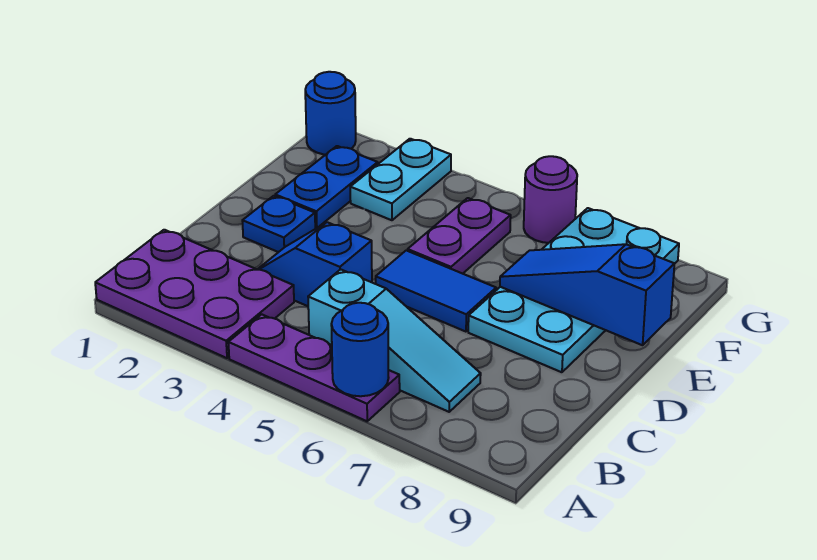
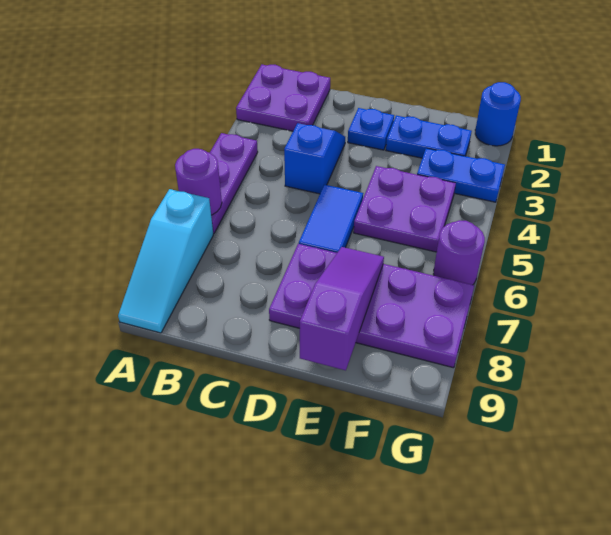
purple 2x3 plate [95,230,294,358] -> purple 2x2 plate [236,65,330,131]
blue 1x1 round brick [331,303,389,396] -> purple 1x1 round brick [175,149,222,215]
cyan 1x3 slope [308,269,481,412] -> cyan 1x3 slope moved to [118,189,213,333]
cyan 2x4 plate [468,208,679,372] -> purple 2x4 plate [269,244,474,368]
purple 1x2 plate [408,198,511,274] -> purple 2x2 plate [354,166,456,252]
blue 1x3 slope [500,244,674,345] -> purple 1x3 slope [300,247,384,370]
cyan 1x2 plate [350,139,451,220] -> blue 1x2 plate [417,148,505,202]

